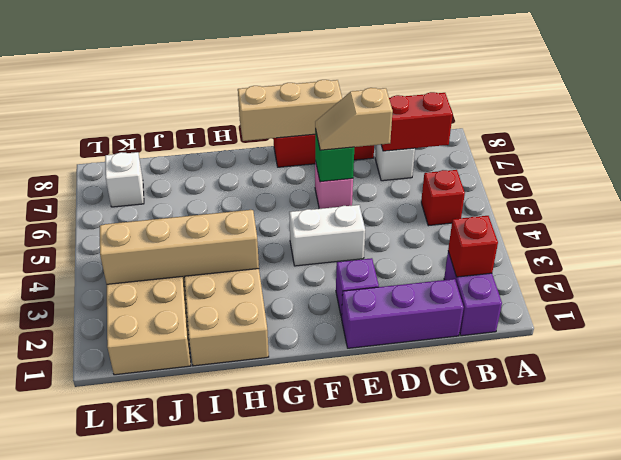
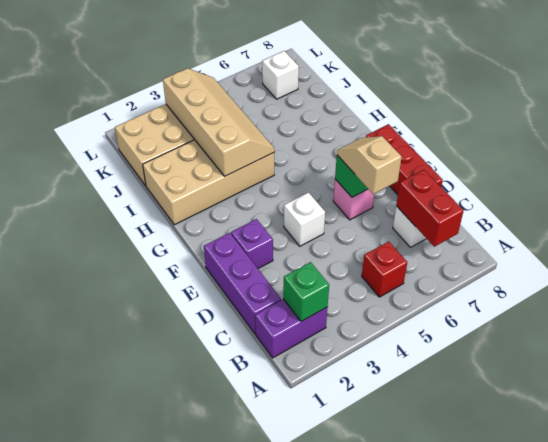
red 1x1 brick [448,216,498,277] -> green 1x1 brick [283,262,329,322]
white 1x2 brick [289,205,365,266] -> white 1x1 brick [284,193,325,246]
tan 1x3 brick [238,80,342,141] -> none

